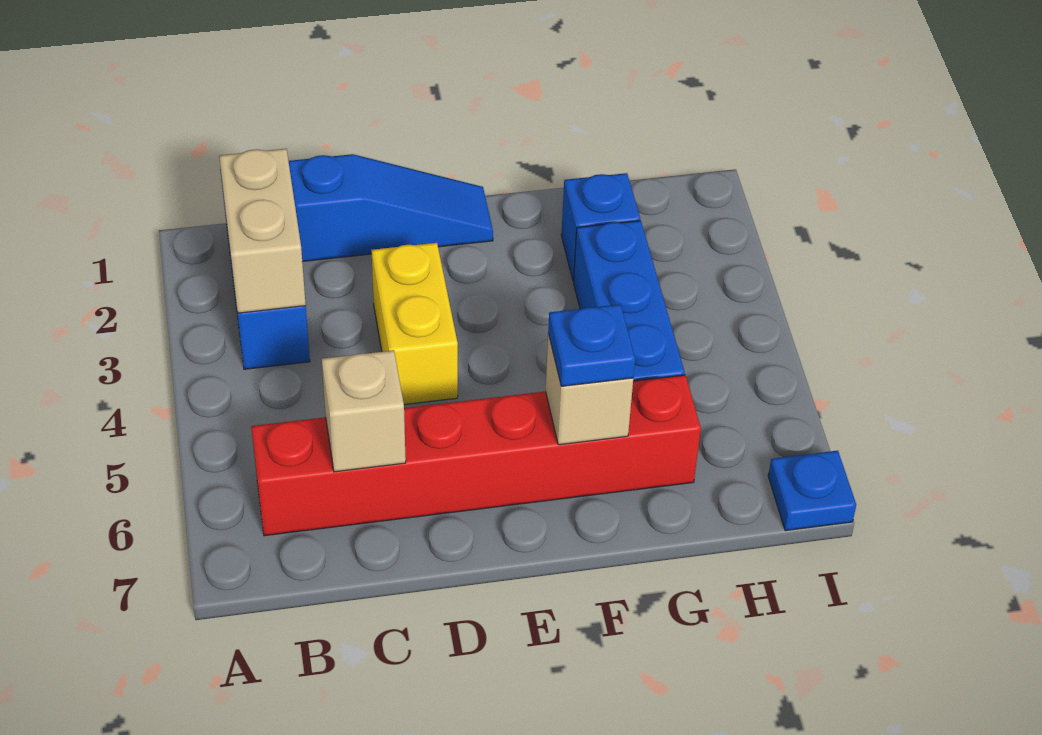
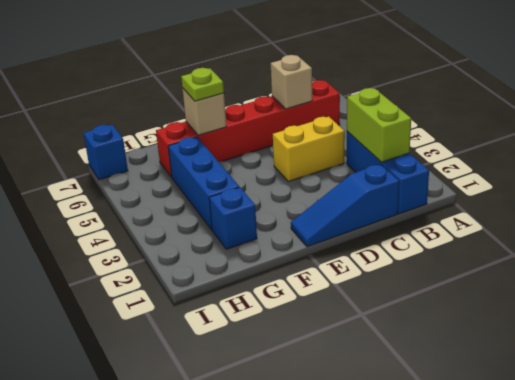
tan 1x2 brick [219,149,306,313] -> lime 1x2 brick [347,88,411,162]
yellow 1x2 brick [371,243,458,405] -> yellow 1x2 brick turned to [273,117,345,182]
blue 1x1 plate [548,304,635,386] -> lime 1x1 plate [181,68,224,101]
blue 1x1 plate [768,451,856,531] -> blue 1x1 brick [84,125,128,180]

